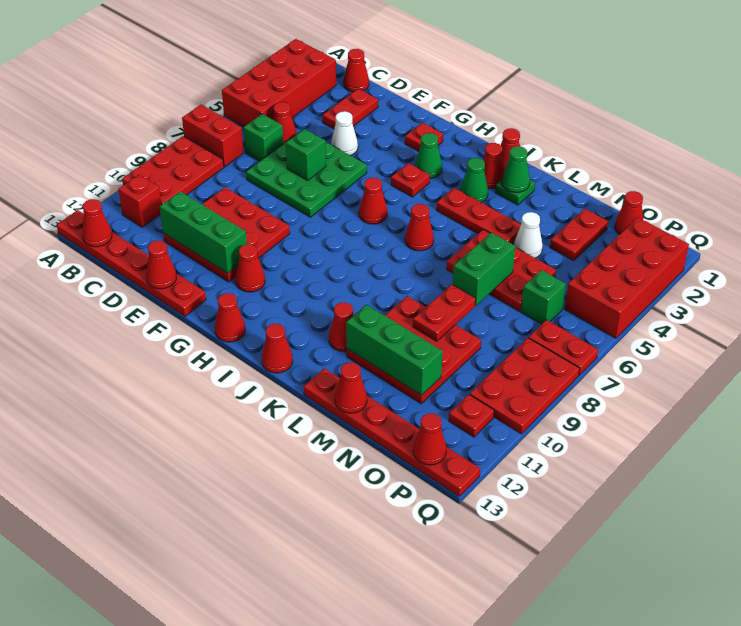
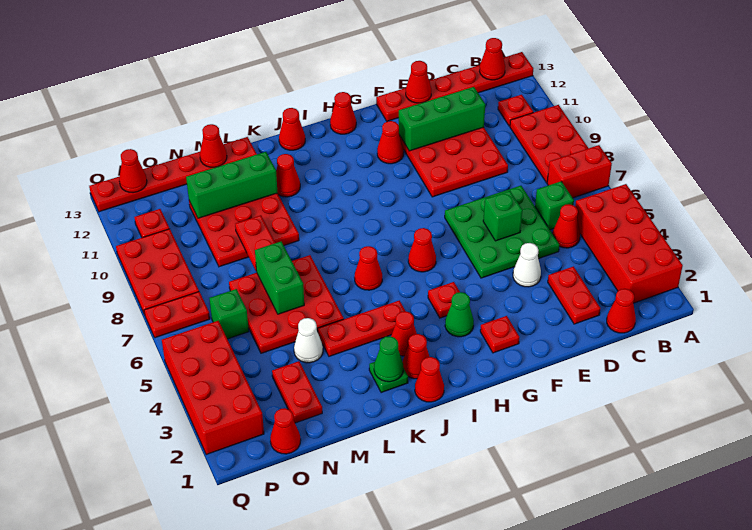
red 1x1 brick [118,175,161,227] -> red 1x1 plate [498,95,533,126]
green 1x1 cone [460,158,488,203] -> red 1x1 cone [391,311,417,356]
red 2x3 plate [447,229,556,311] -> red 3x3 plate [229,255,344,353]

